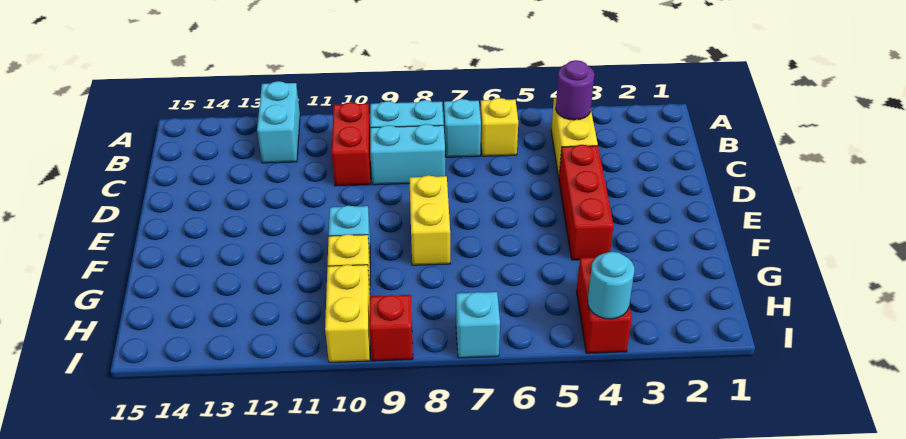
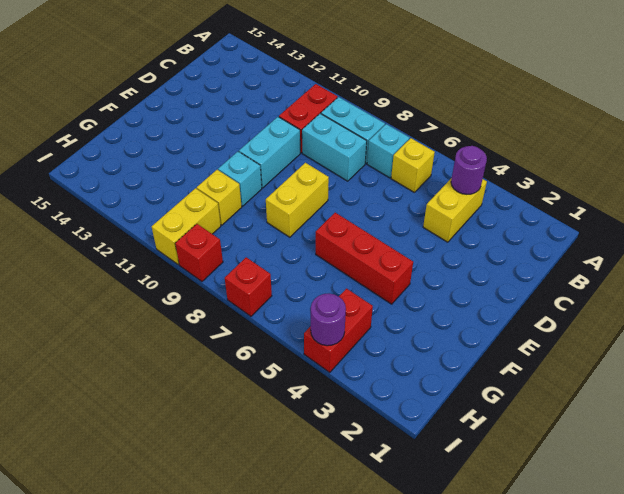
cyan 1x2 brick [257,81,300,163] -> cyan 1x2 brick moved to [239,117,300,188]
red 1x3 brick [559,145,614,260] -> red 1x3 brick turned to [316,213,413,304]
cyan 1x1 round brick [588,252,634,319] -> purple 1x1 round brick [311,293,346,346]
cyan 1x1 brick [456,292,500,358] -> red 1x1 brick [225,257,272,316]

